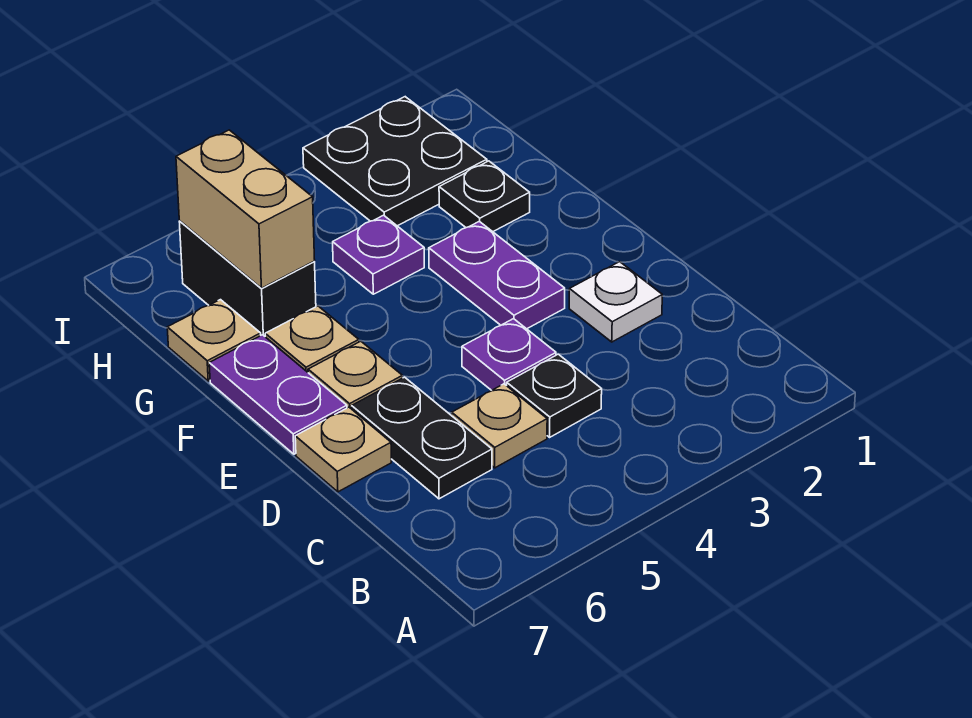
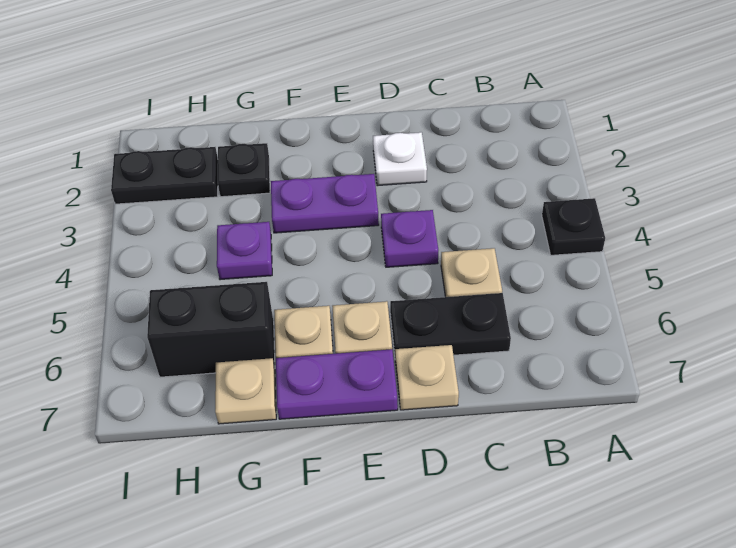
black 1x1 plate [507,354,602,437] -> black 1x1 plate moved to [542,198,605,255]
tan 1x2 brick [176,130,315,288] -> none
black 2x2 plate [303,97,487,226] -> black 1x2 plate [111,147,218,204]

